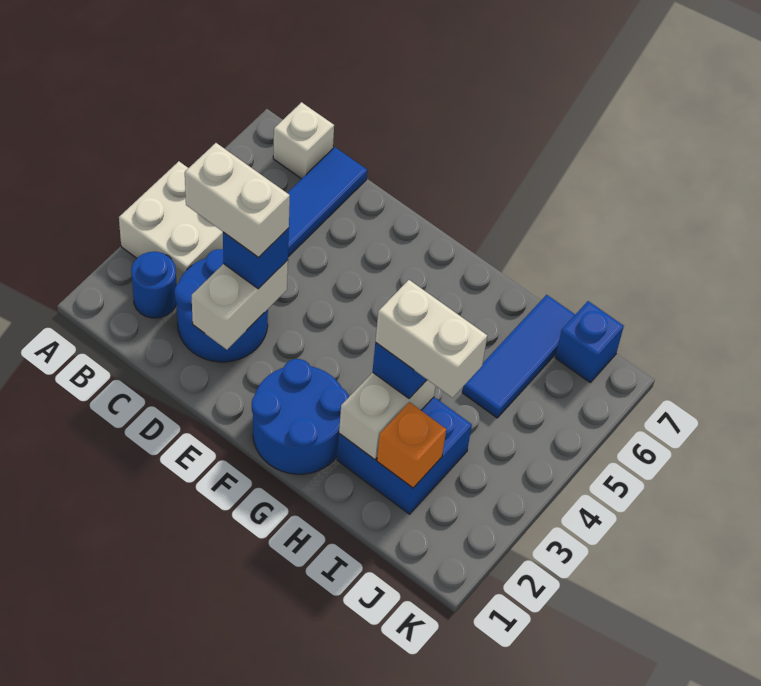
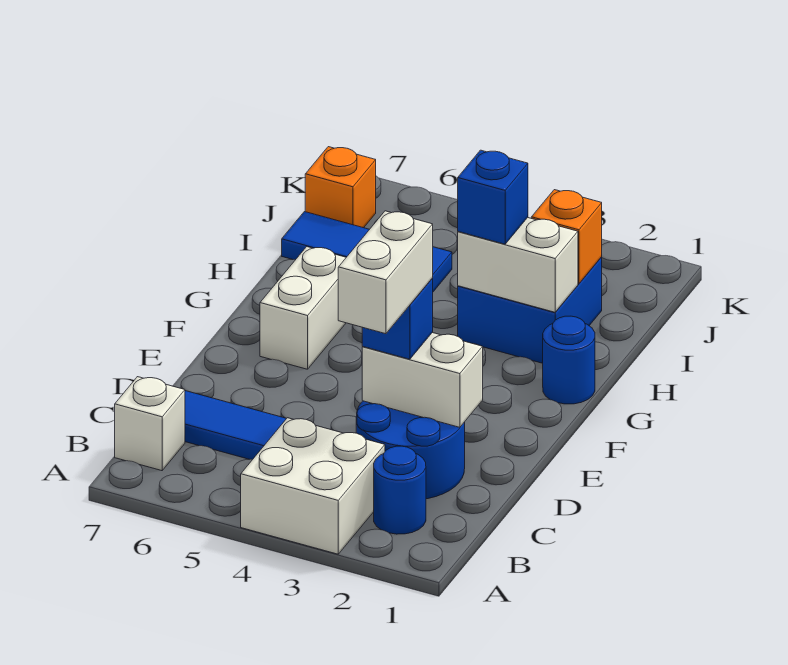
blue 2x2 round brick [252,359,349,474] -> blue 1x1 round brick [543,316,595,404]
white 1x2 brick [375,280,487,398] -> white 1x2 brick moved to [260,247,346,369]
blue 1x1 brick [555,301,624,382] -> orange 1x1 brick [305,147,376,228]

